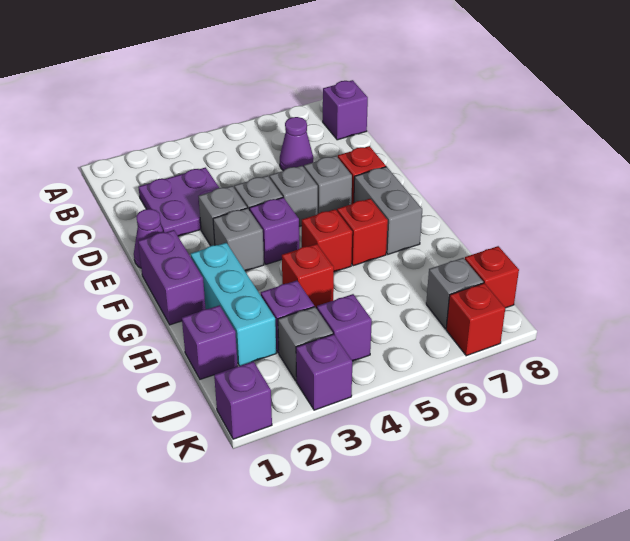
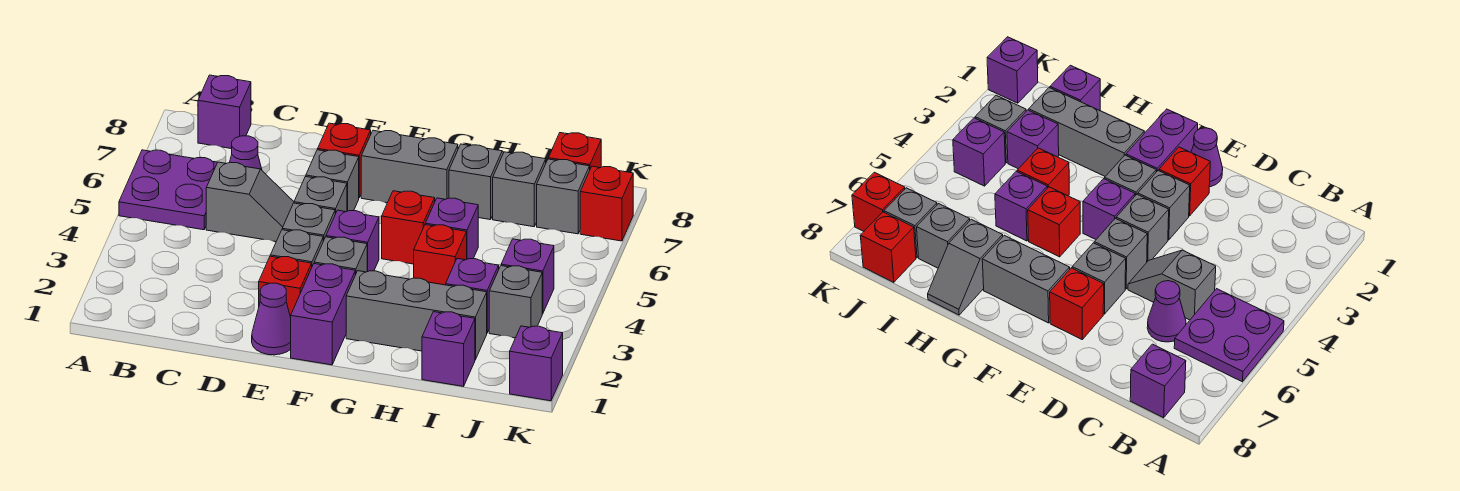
purple 2x2 plate [138,168,219,236] -> purple 2x2 plate moved to [119,150,217,230]
none -> grey 1x2 slope [206,162,294,242]
purple 1x2 brick [138,230,206,325] -> purple 1x2 brick turned to [291,264,355,365]
cyan 1x3 brick [191,243,276,366] -> grey 1x3 brick [346,271,487,360]
red 1x1 brick [337,199,388,266] -> red 1x1 brick moved to [259,256,312,317]
none -> grey 1x2 slope [449,144,504,220]
none -> grey 1x1 brick [493,152,546,227]
purple 1x1 brick [296,334,352,410] -> purple 1x1 brick moved to [425,198,478,259]

